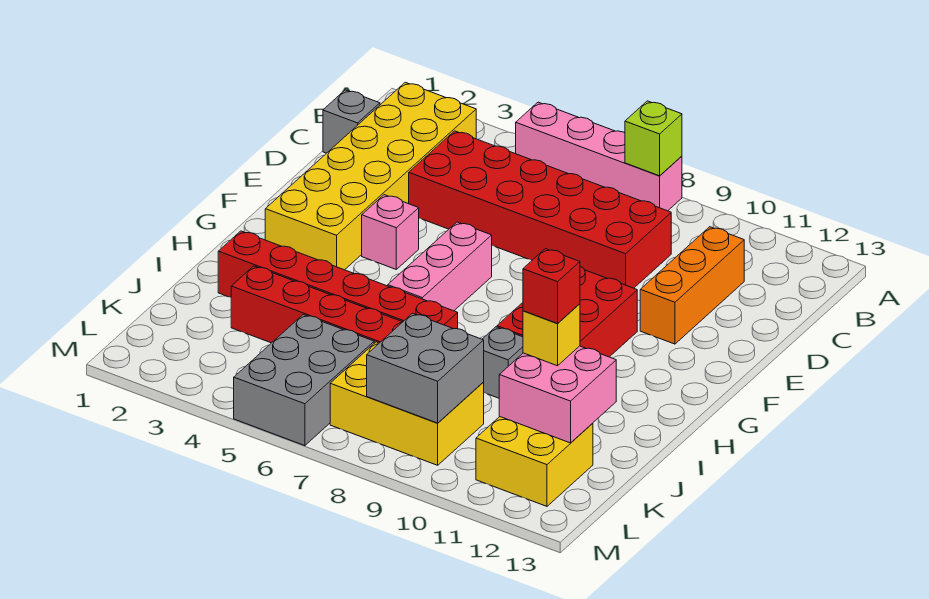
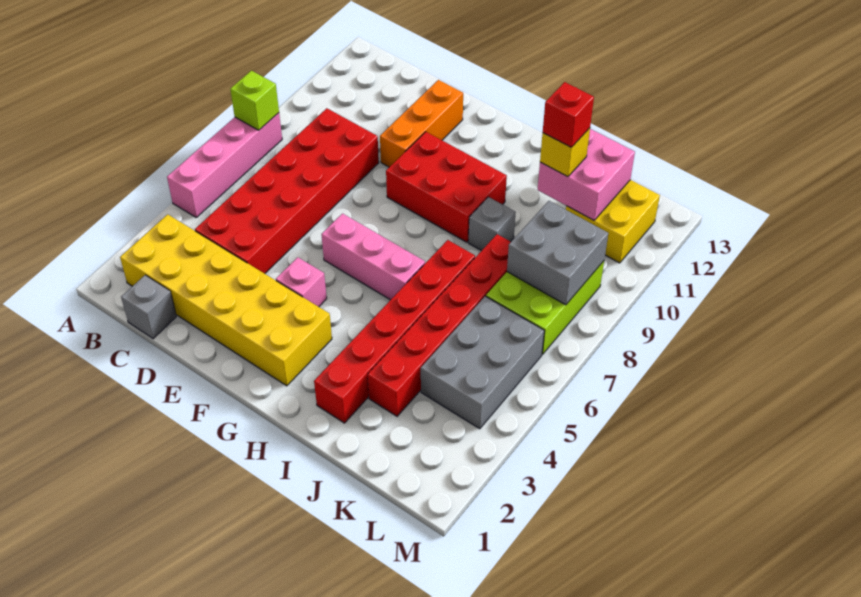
orange 1x3 brick [640,227,744,344] -> orange 1x3 brick turned to [380,80,463,167]
grey 2x3 brick [234,315,374,446] -> grey 2x3 brick turned to [421,296,544,429]
yellow 2x3 brick [330,342,484,465] -> lime 2x3 brick [486,261,604,354]

